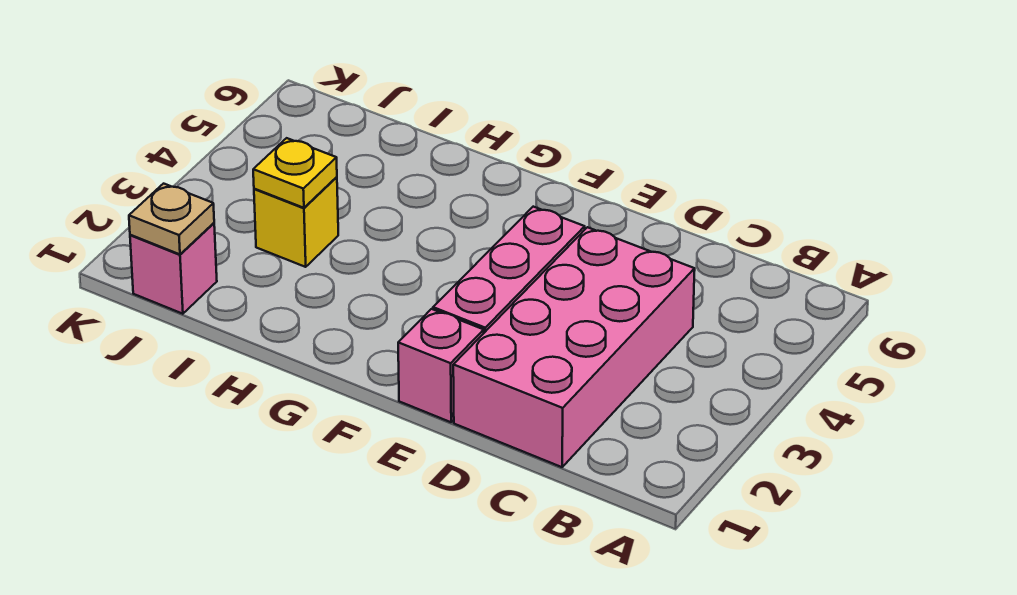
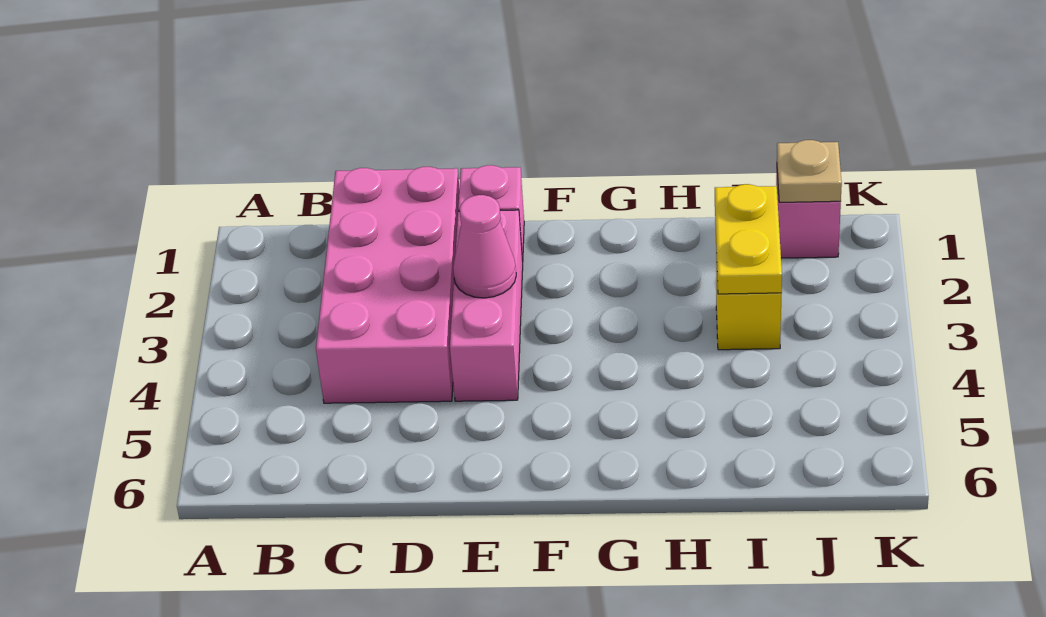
none -> pink 1x1 cone [453,195,516,298]
yellow 1x1 plate [253,138,337,208] -> yellow 1x2 plate [715,184,782,294]

